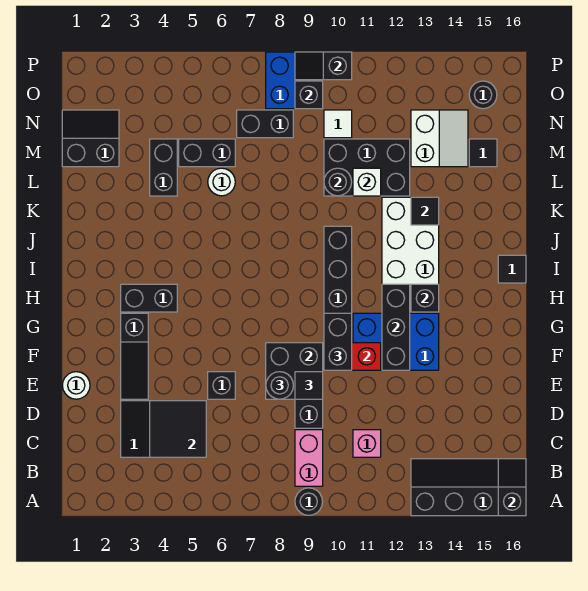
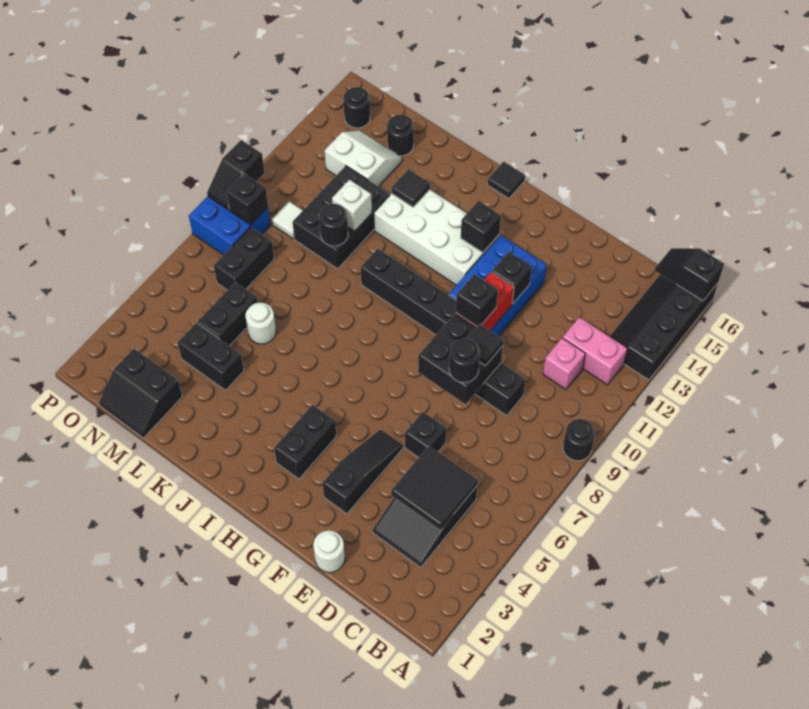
pink 1x2 brick [295,430,323,486] -> pink 1x2 brick moved to [563,317,627,385]
black 1x3 slope [121,313,148,399] -> black 1x3 slope turned to [323,430,403,514]
black 1x2 brick [324,313,352,370] -> black 1x1 brick [456,274,498,326]
black 1x3 brick [382,284,410,370] -> black 1x1 brick [492,252,532,304]
black 2x2 slope [62,110,119,167] -> black 2x2 slope turned to [99,349,182,438]
black 1x1 tile [469,139,497,167] -> black 1x1 round brick [387,115,414,156]

